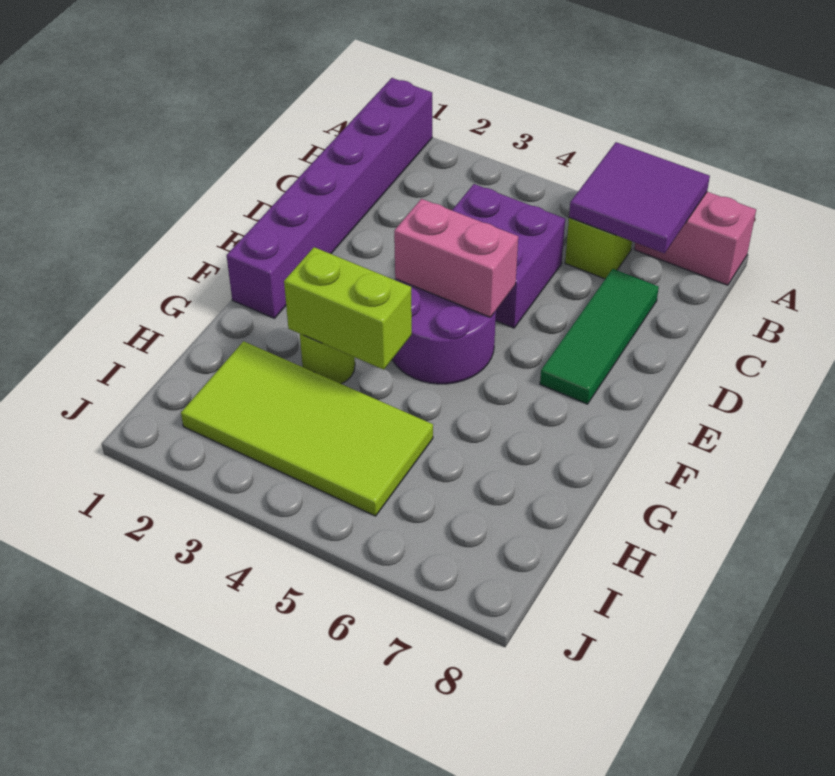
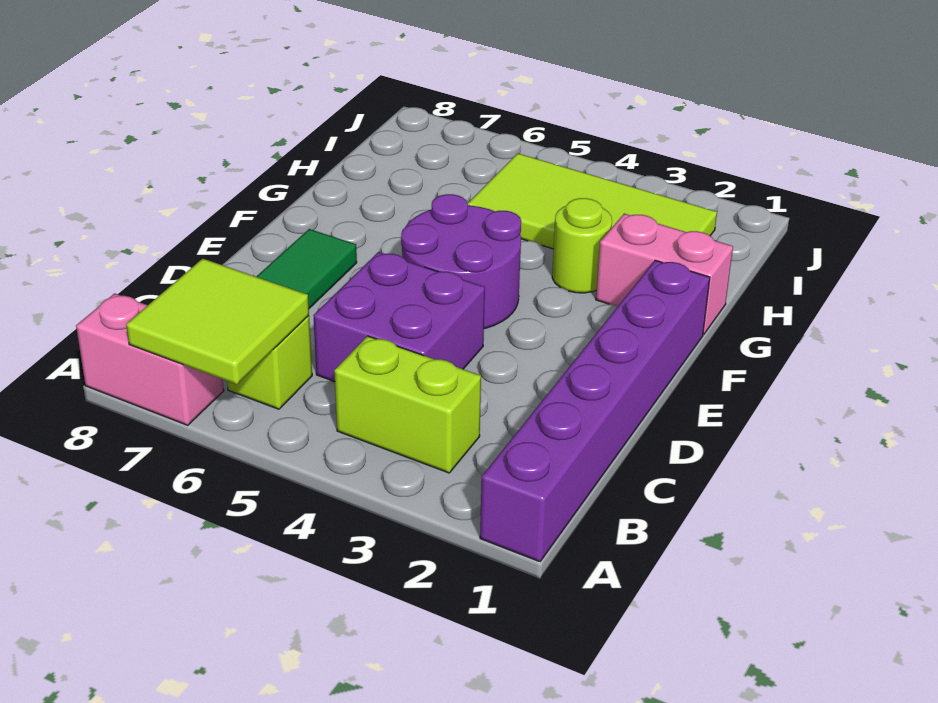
purple 2x2 tile [569,142,710,253] -> lime 2x2 tile [126,259,309,384]
pink 1x2 brick [394,199,518,317] -> pink 1x2 brick moved to [596,214,733,335]
lime 1x2 brick [284,247,412,370] -> lime 1x2 brick moved to [334,336,481,473]

